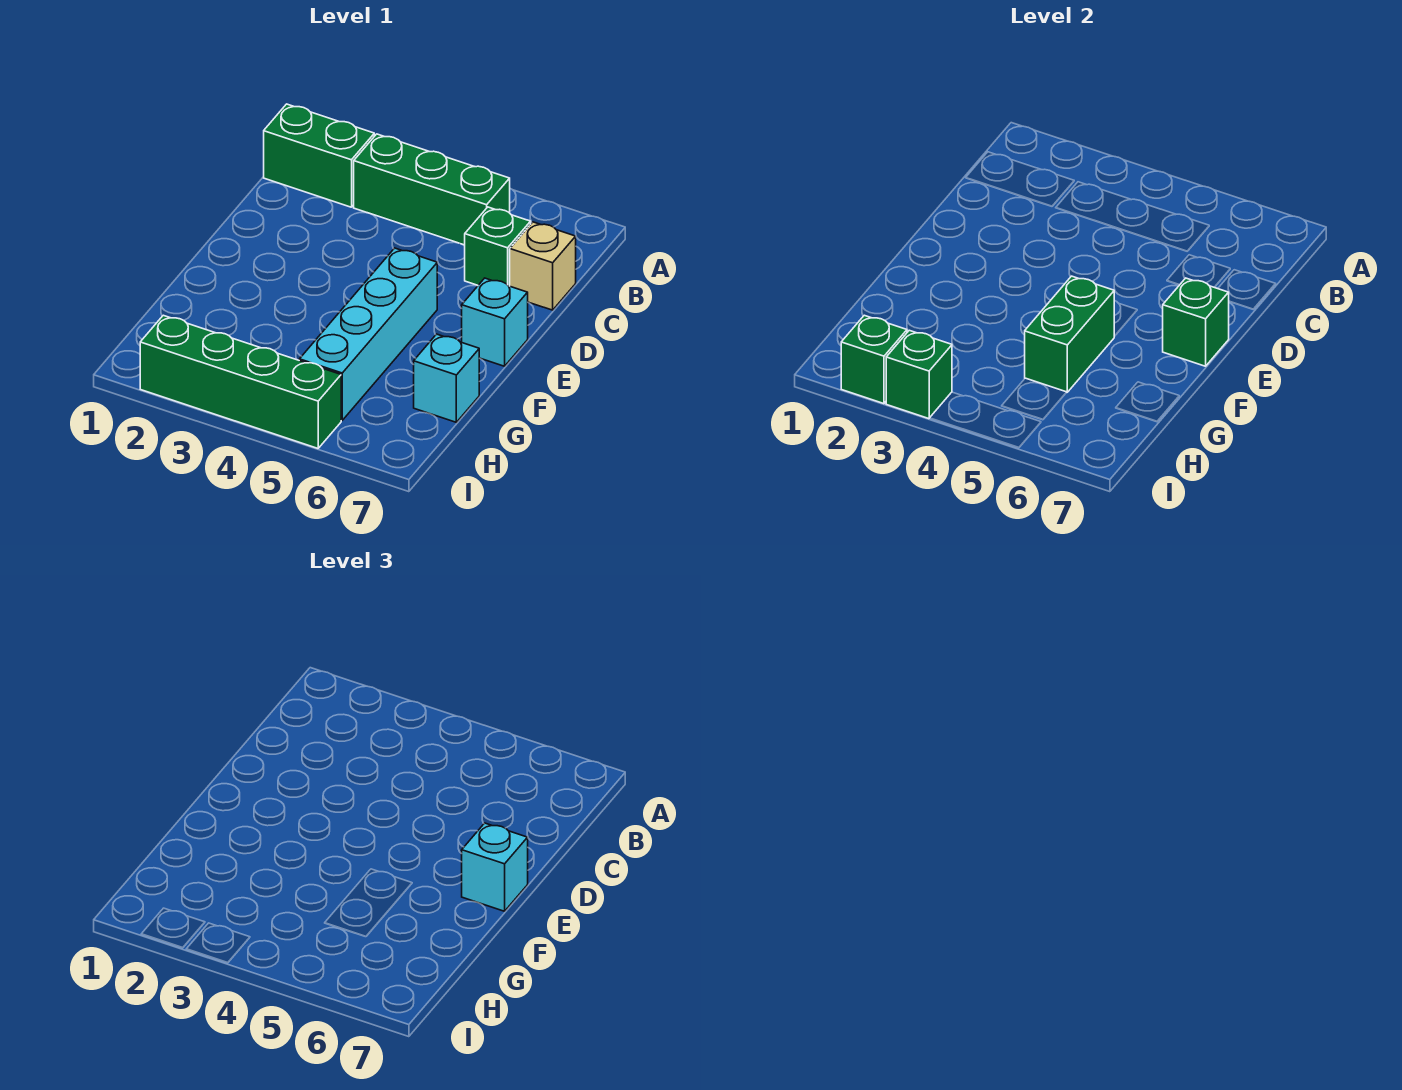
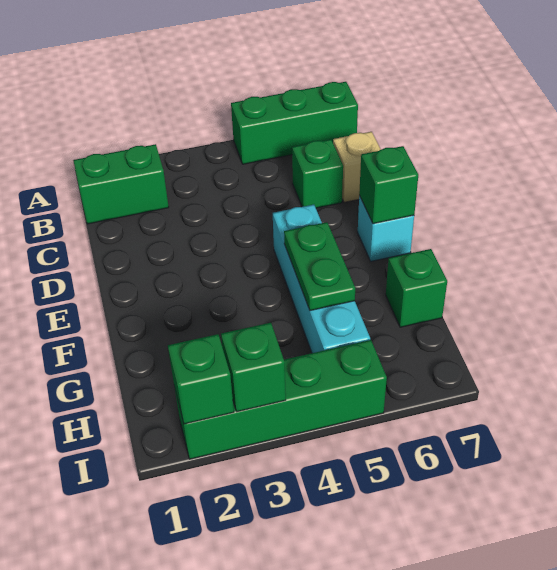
green 1x3 brick [354,134,510,245] -> green 1x3 brick moved to [231,82,358,164]
cyan 1x1 brick [462,823,528,911] -> none
green 1x2 brick [1025,276,1114,392] -> green 1x2 plate [284,222,355,311]
cyan 1x1 brick [414,334,479,422] -> green 1x1 brick [386,249,447,327]

